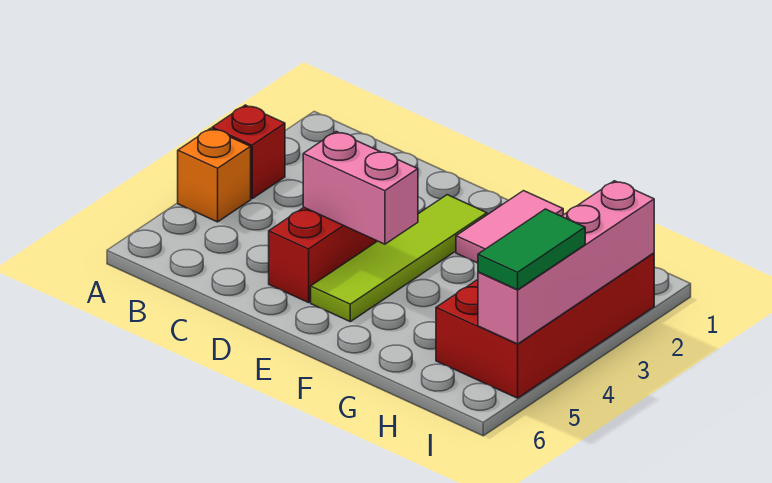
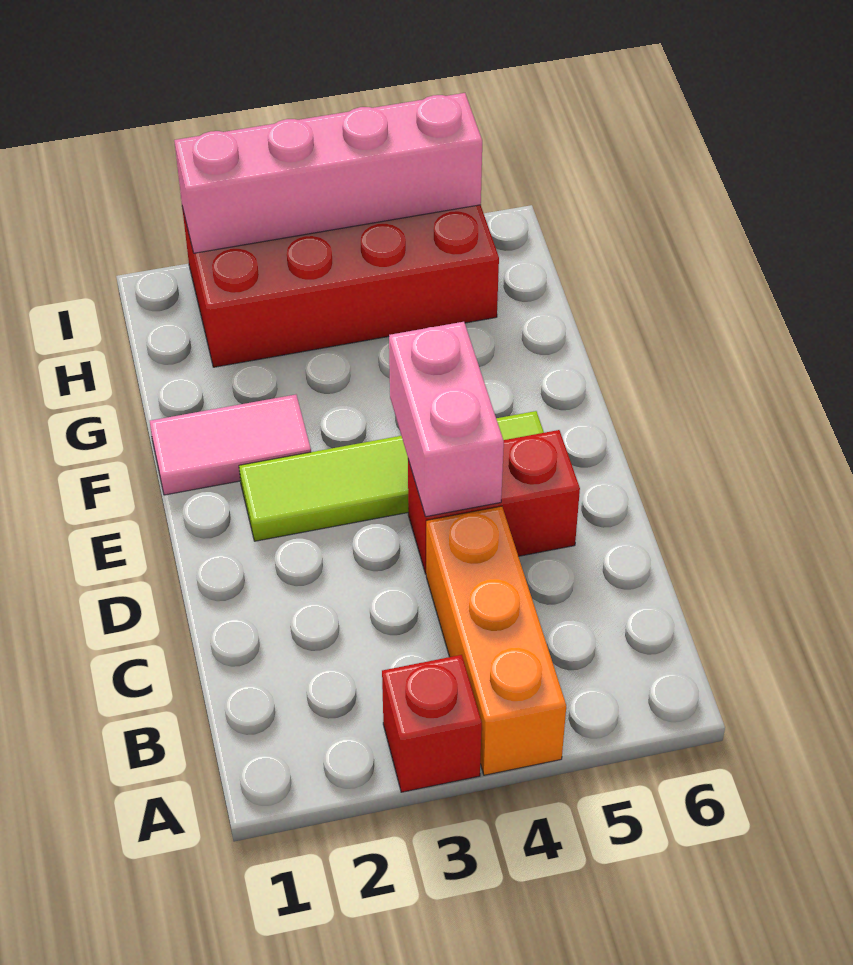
orange 1x1 brick [178,128,251,222] -> orange 1x3 brick [426,506,566,775]
green 1x2 tile [478,209,585,290] -> none

